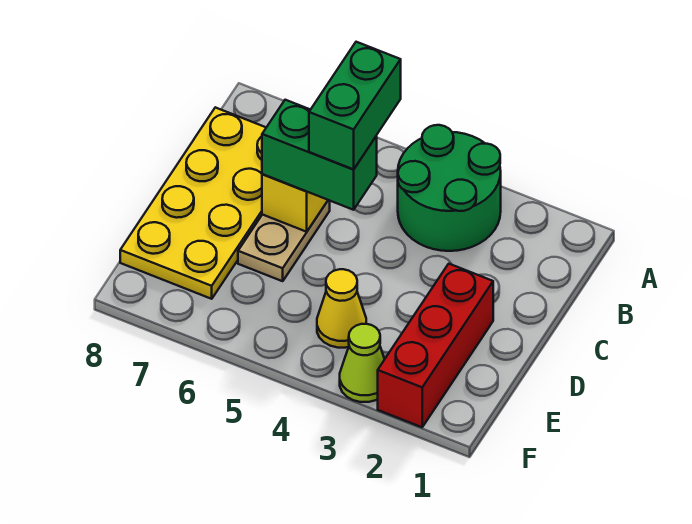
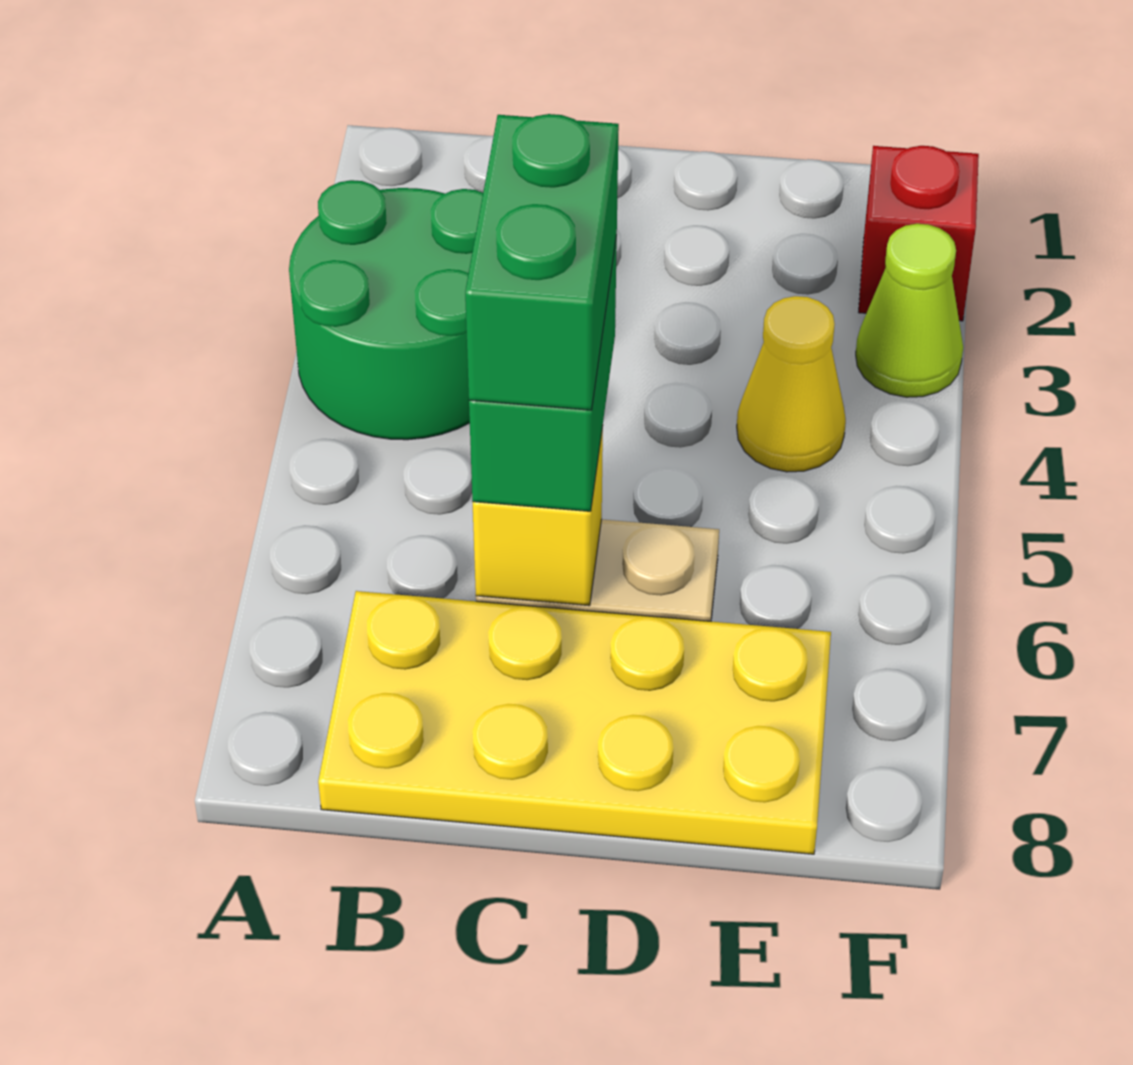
green 1x2 brick [309,42,401,170] -> green 1x2 brick turned to [465,114,619,410]
red 1x3 brick [378,264,493,427] -> red 1x1 brick [859,146,979,321]

